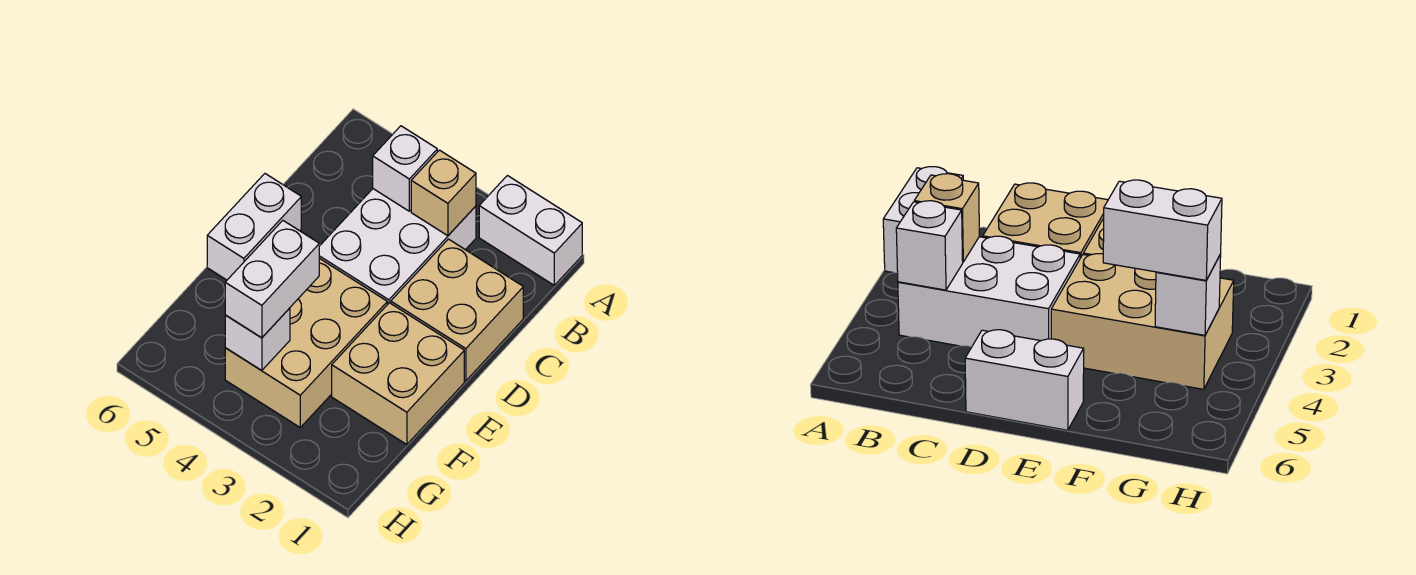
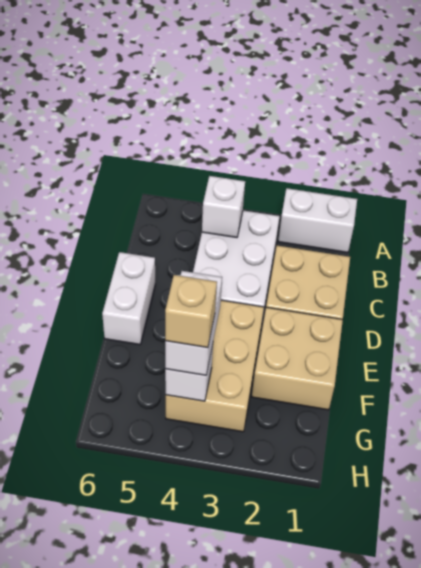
tan 1x1 brick [411,150,476,236] -> tan 1x1 brick moved to [165,275,217,348]

